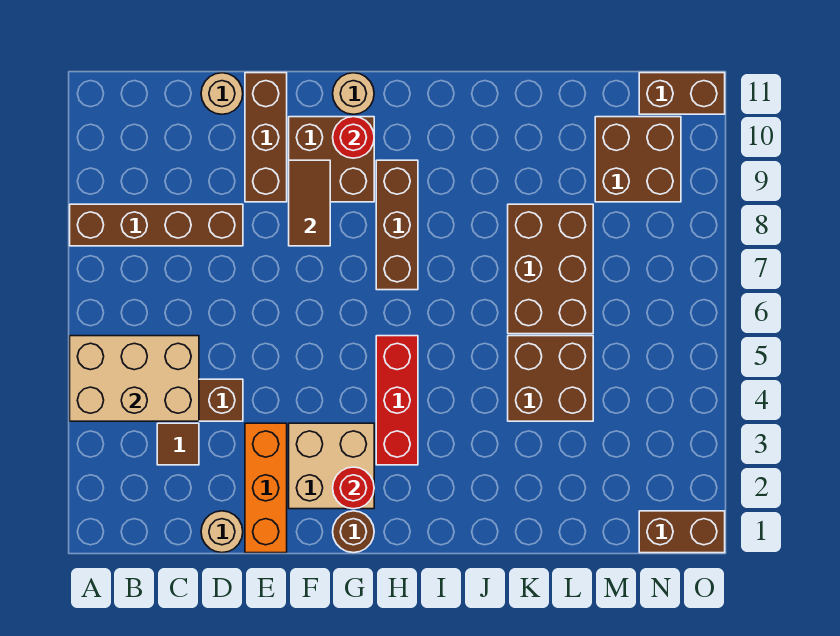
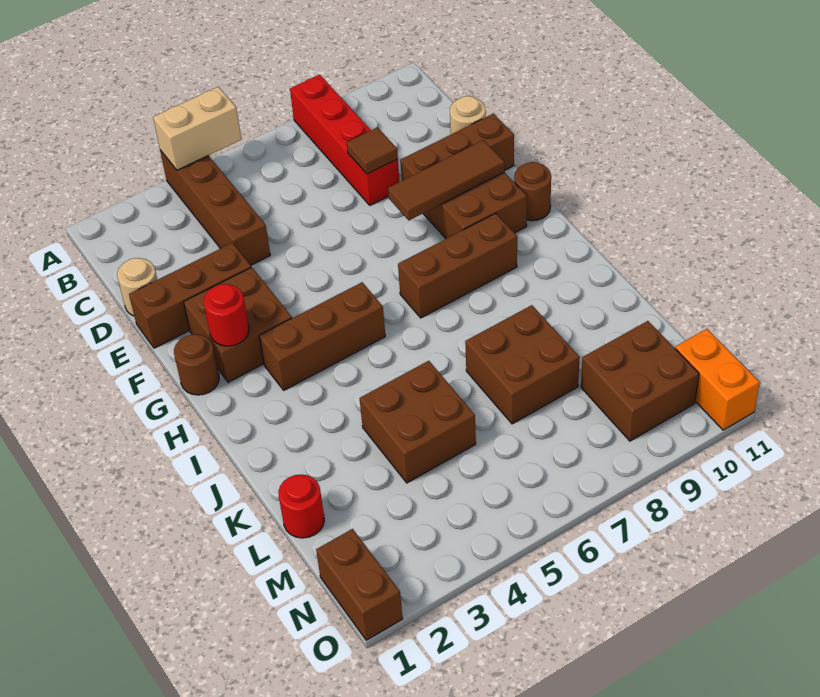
tan 2x3 brick [70,336,199,421] -> tan 1x2 brick [153,87,241,170]
brown 1x4 brick [70,204,243,246] -> red 1x4 brick [290,75,399,205]
brown 1x1 tile [157,423,199,465] -> brown 1x1 tile moved to [347,127,398,174]
orange 1x3 brick [245,423,287,553] -> brown 1x3 brick [129,243,251,348]
tan 2x2 brick [289,423,374,509] -> brown 2x2 brick [184,267,292,382]
brown 1x2 tile [289,160,330,246] -> brown 1x3 tile [388,140,504,220]
red 1x1 round brick [333,117,374,158] -> red 1x1 round brick moved to [278,474,324,538]
tan 1x1 round brick [333,73,374,114] -> brown 1x1 round brick [514,162,551,221]
red 1x3 brick [376,336,418,465] -> brown 1x3 brick [259,282,385,390]
brown 2x3 brick [508,204,593,334] -> brown 2x2 brick [465,305,580,424]
brown 1x2 brick [639,73,725,114] -> orange 1x2 brick [675,329,760,430]

